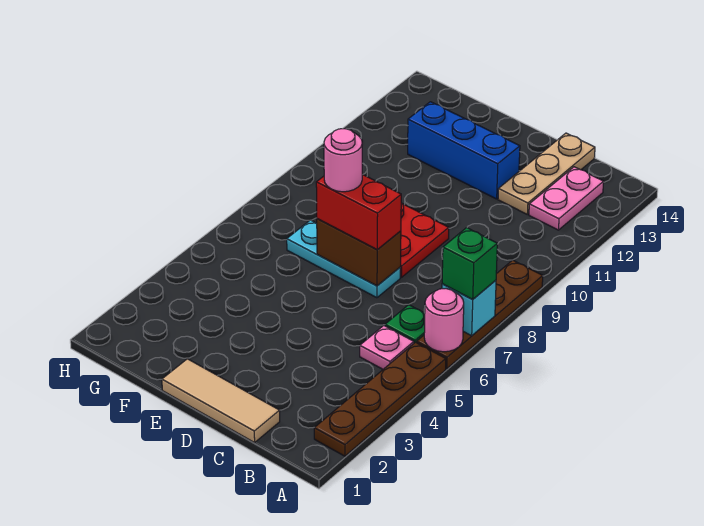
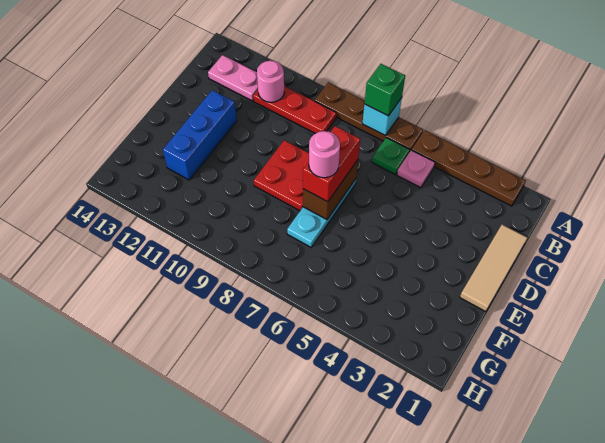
pink 1x1 round brick [424,289,464,352] -> pink 1x1 round brick moved to [257,61,284,102]
none -> red 1x3 plate [253,86,336,134]
tan 1x3 plate [498,133,595,214] -> none

